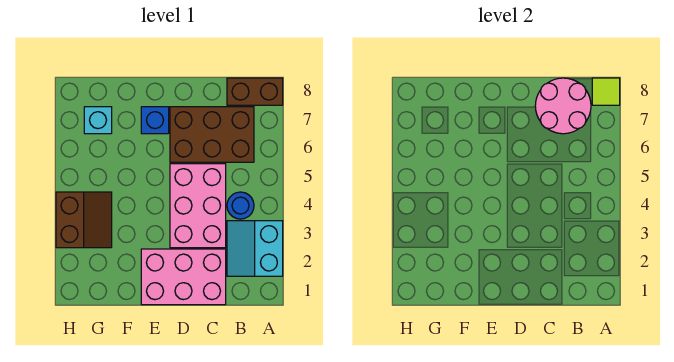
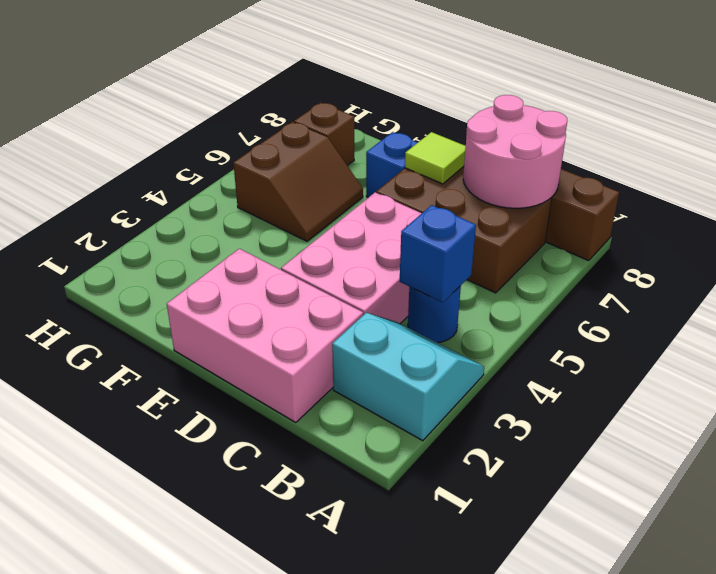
cyan 2x2 slope [227,221,283,276] -> cyan 2x2 slope turned to [332,313,484,441]
lime 1x1 tile [592,78,620,105] -> lime 1x1 tile moved to [405,132,466,184]
none -> blue 1x1 brick [400,205,476,303]
brown 2x2 slope [56,192,112,248] -> brown 2x2 slope moved to [233,122,363,241]
cyan 1x1 brick [84,107,112,134] -> brown 1x1 brick [294,103,354,166]

